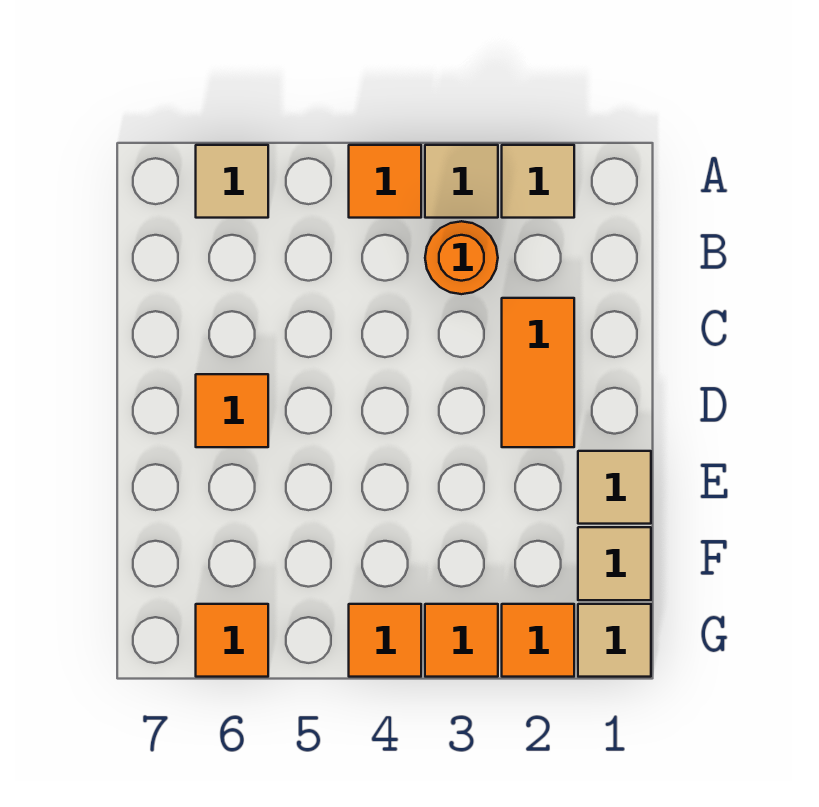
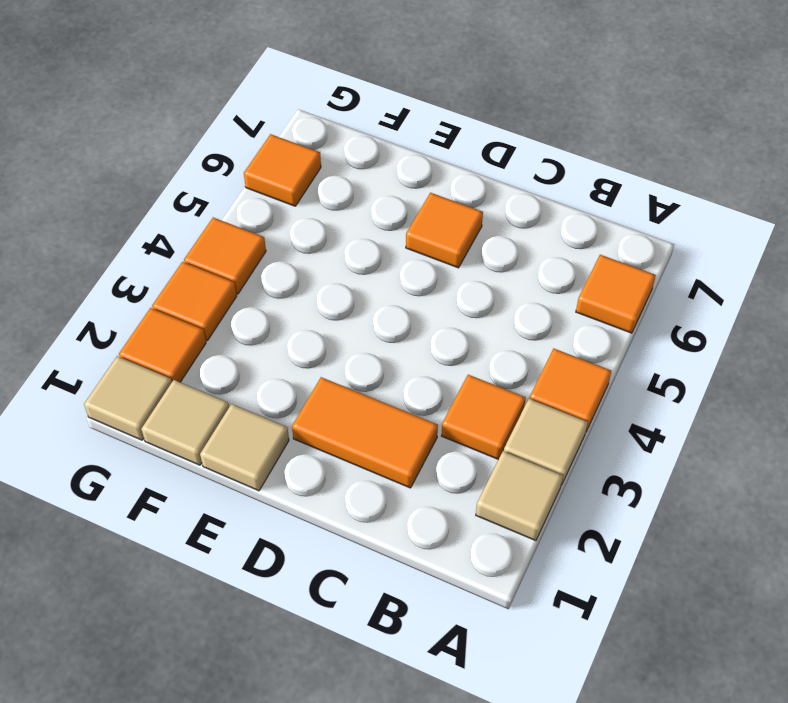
tan 1x1 tile [196,145,268,218] -> orange 1x1 tile [576,255,656,333]
orange 1x1 round brick [425,221,498,294] -> orange 1x1 tile [442,375,526,459]

